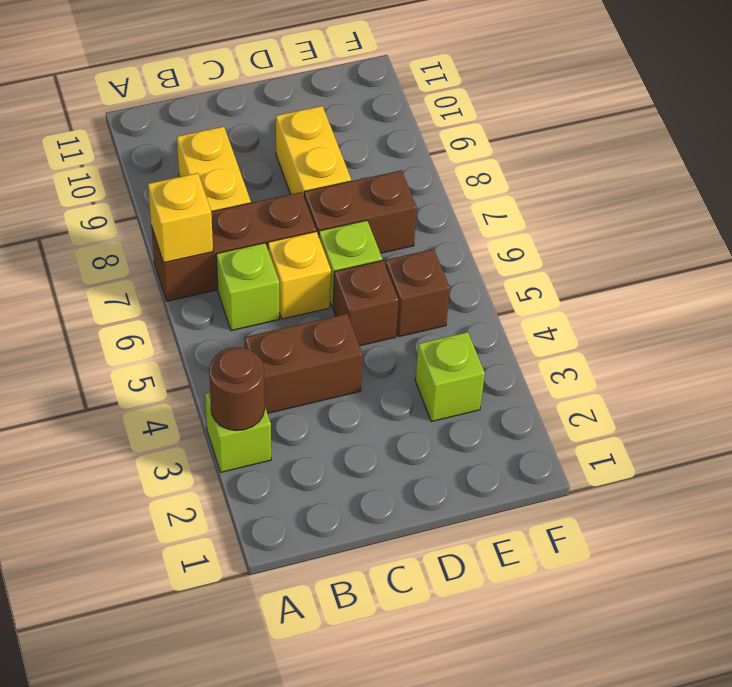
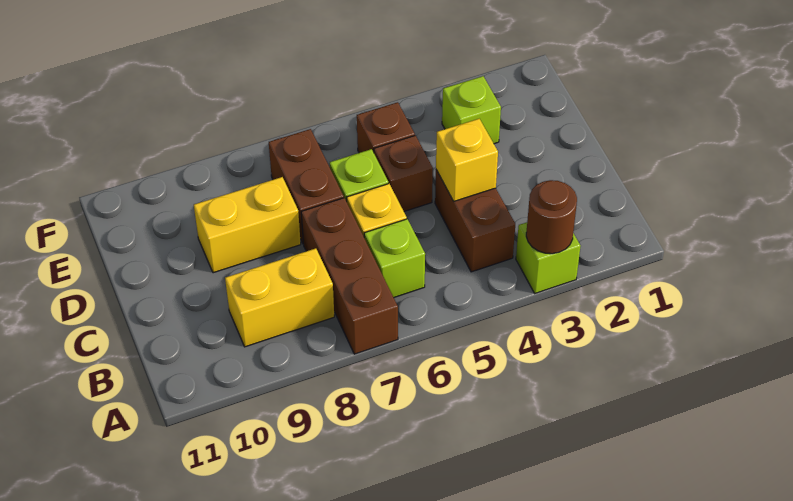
yellow 1x1 brick [148,173,213,263] -> yellow 1x1 brick moved to [436,119,498,201]

